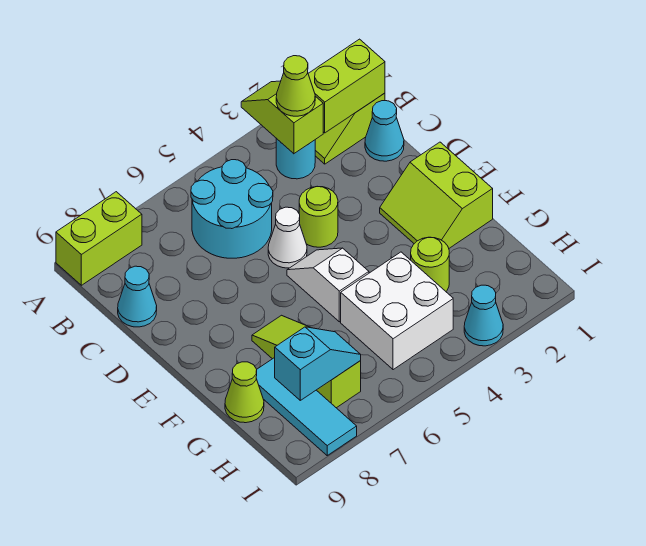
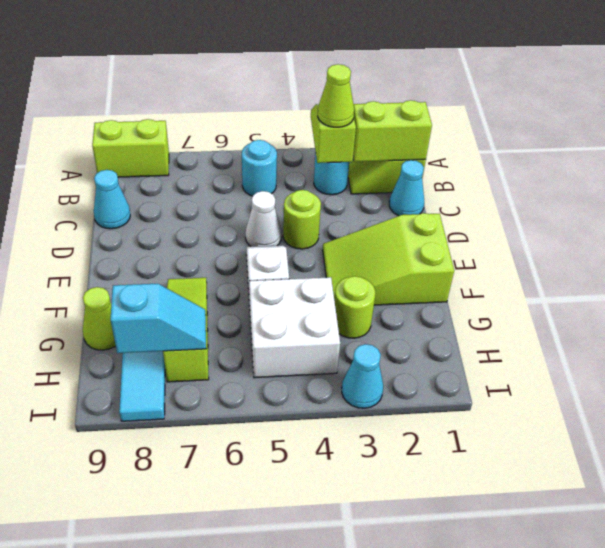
cyan 2x2 round brick [191,160,273,258] -> cyan 1x1 round brick [242,140,277,196]
lime 2x2 slope [380,142,493,248] -> lime 2x3 slope [323,213,454,305]

